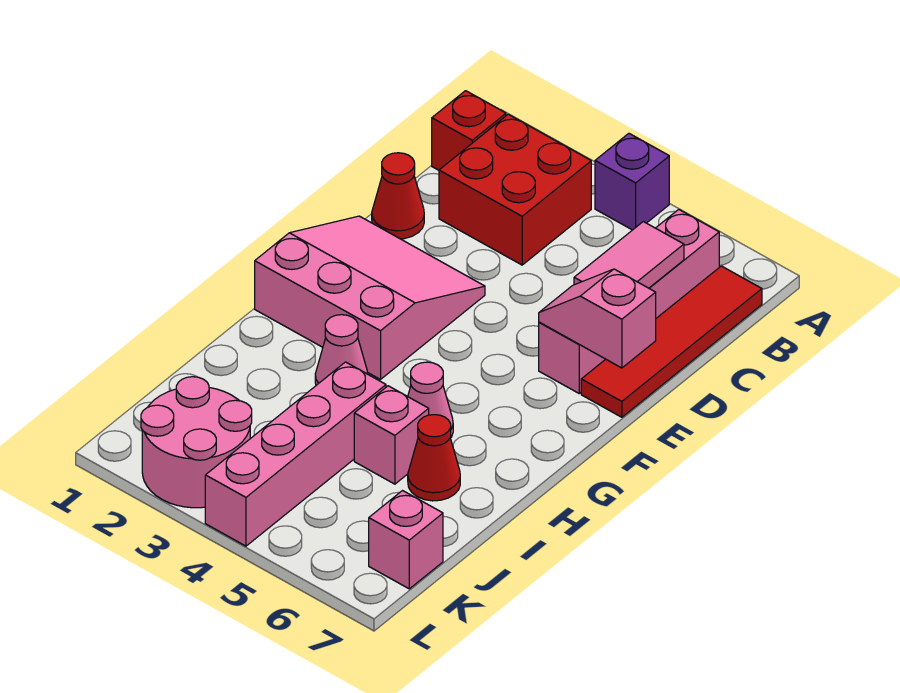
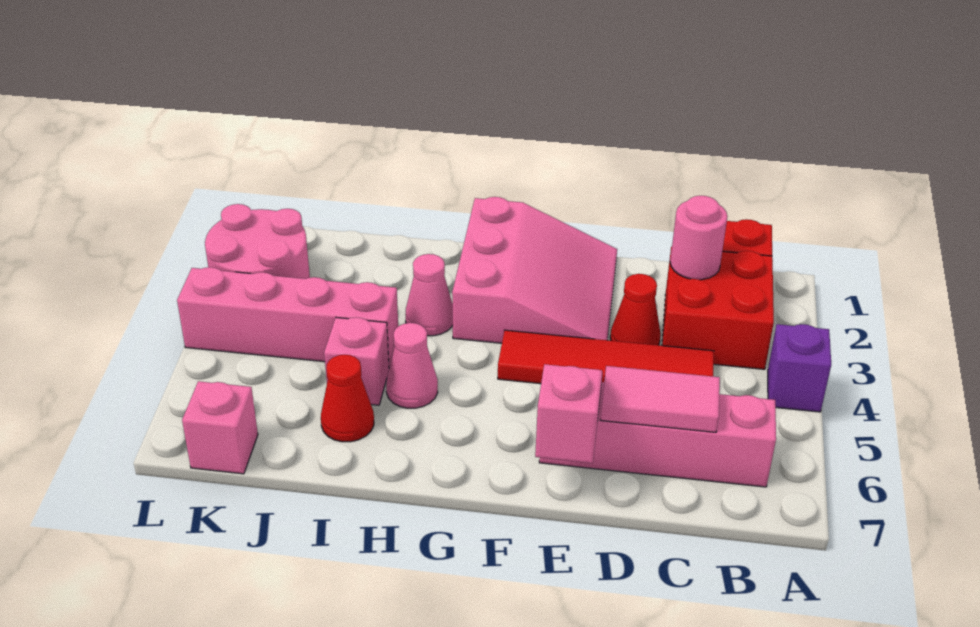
red 1x4 tile [581,266,762,417] -> red 1x4 tile moved to [498,330,714,384]
none -> pink 1x1 round brick [670,196,728,280]
red 1x1 cone [372,153,424,239] -> red 1x1 cone moved to [610,274,661,345]

